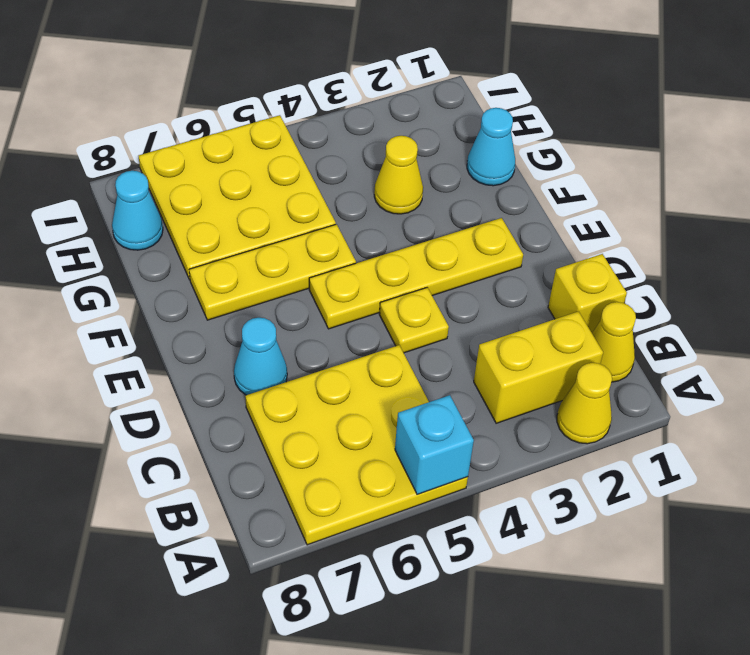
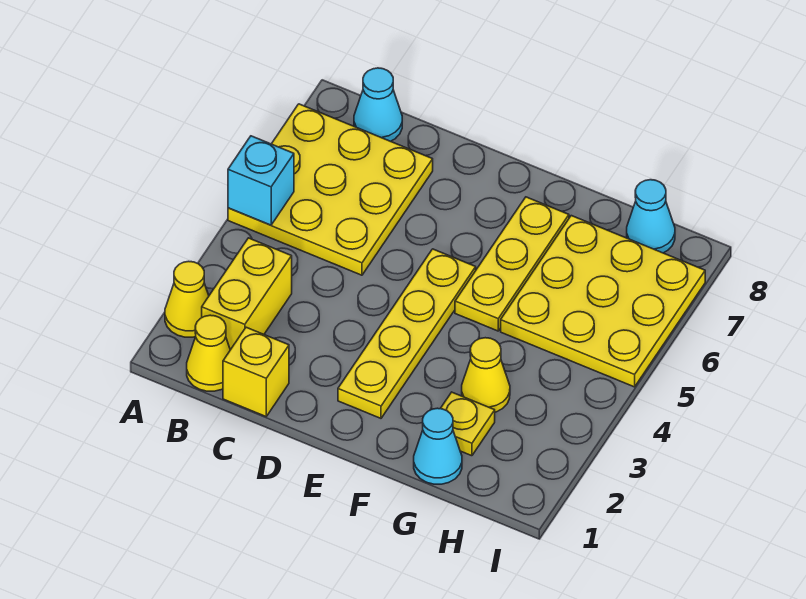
yellow 1x1 plate [379,288,449,353] -> yellow 1x1 plate moved to [440,392,495,456]
cyan 1x1 cone [234,318,287,395] -> cyan 1x1 cone moved to [354,68,402,141]

